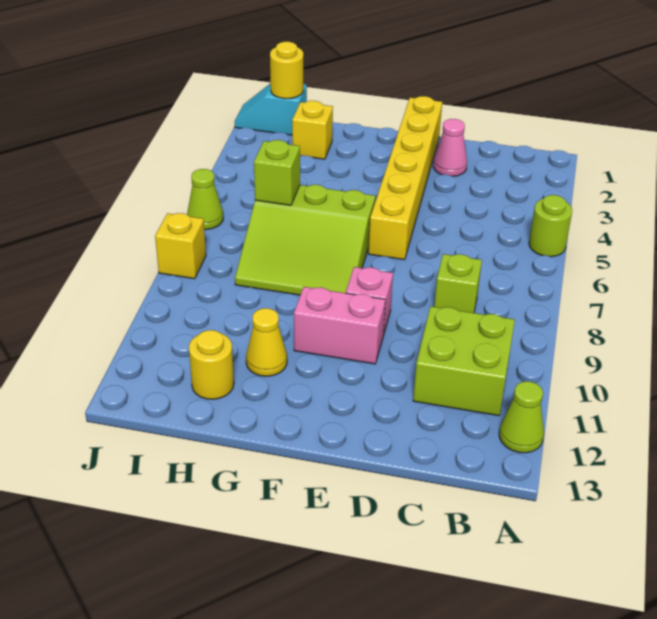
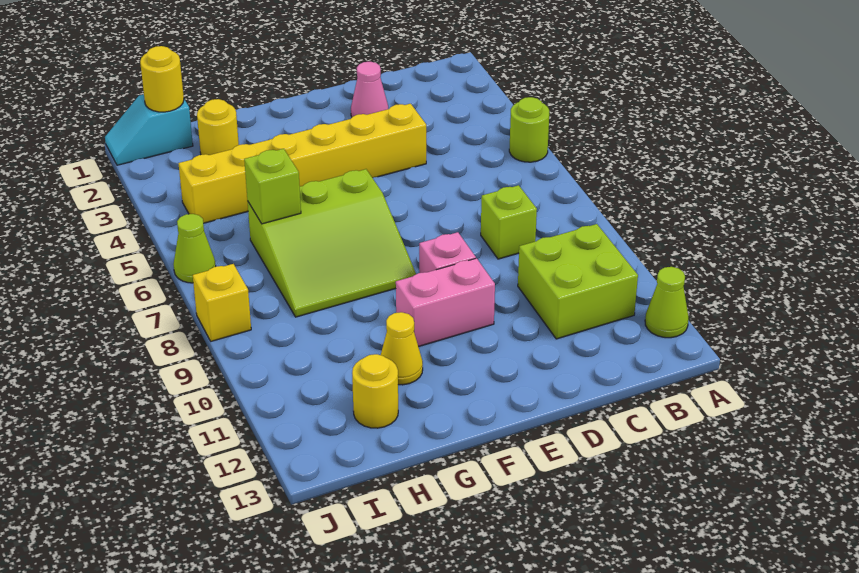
yellow 1x6 brick [369,96,442,260] -> yellow 1x6 brick turned to [178,104,426,223]
yellow 1x1 brick [292,101,333,159] -> yellow 1x1 round brick [197,99,239,155]

